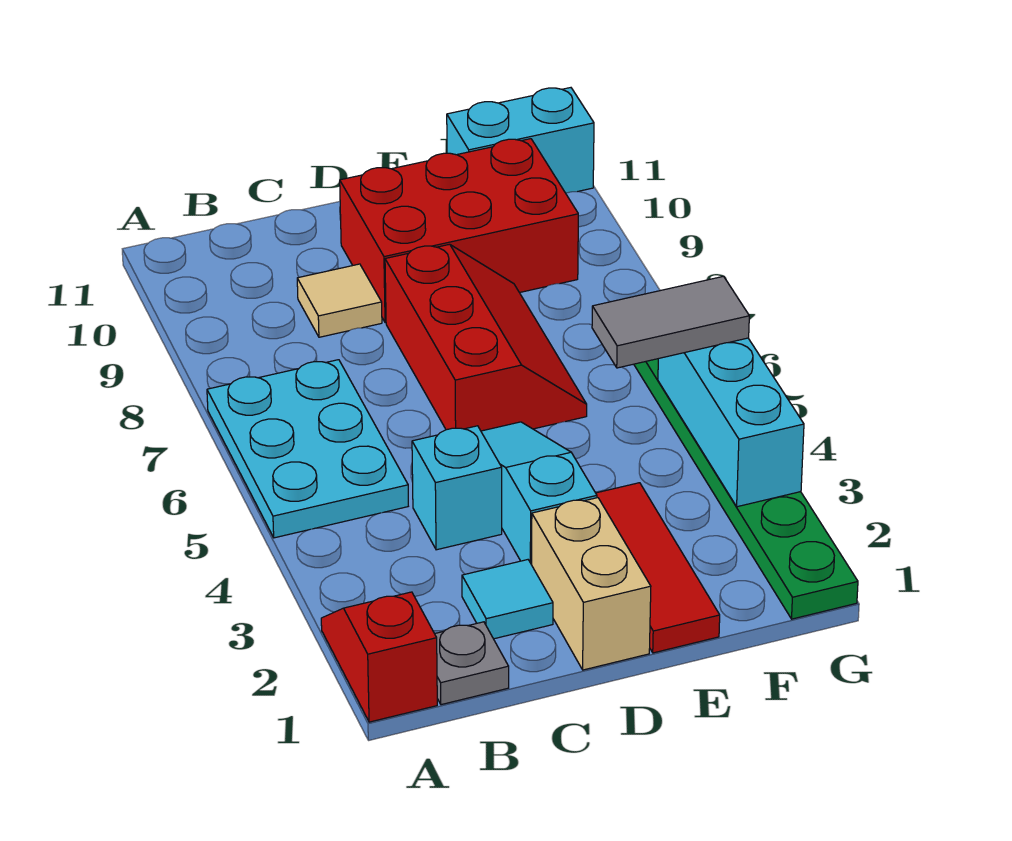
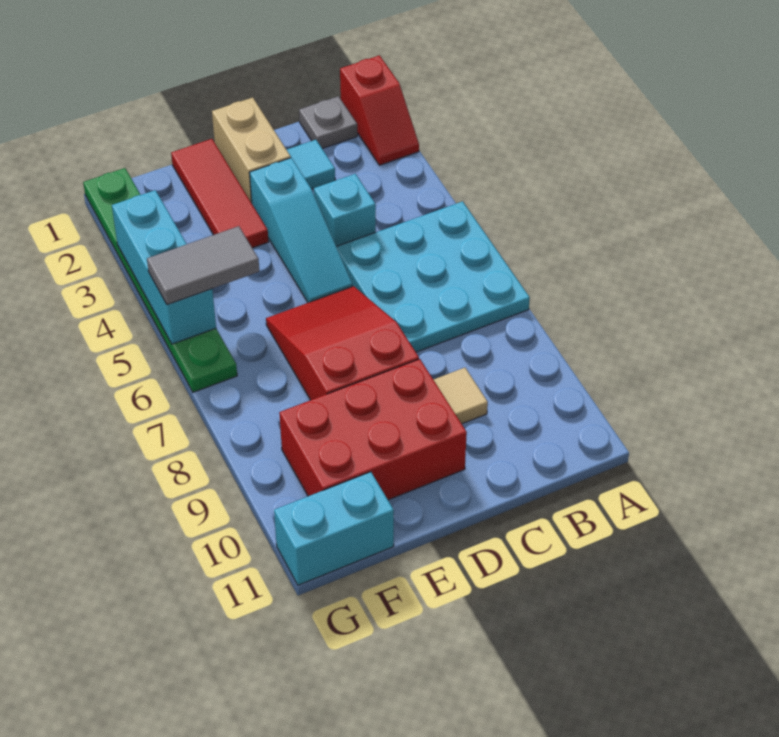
cyan 2x3 plate [207,360,408,538] -> cyan 3x3 plate [336,201,530,352]
red 2x3 slope [385,244,587,431] -> red 2x3 slope turned to [266,286,419,400]

